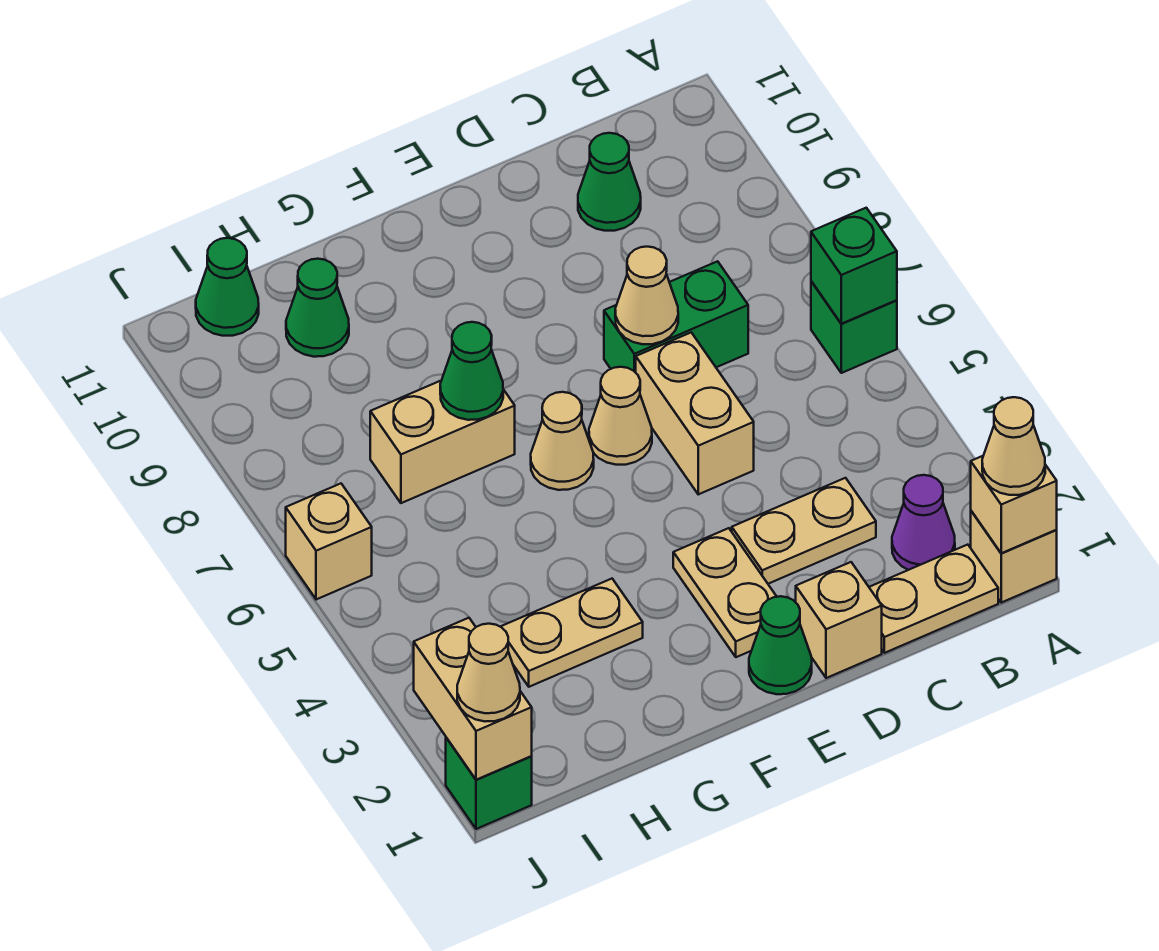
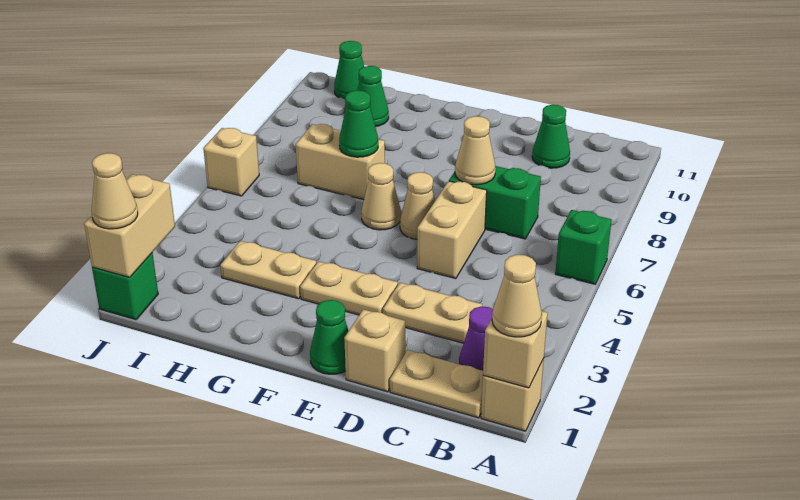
green 1x1 brick [811,208,897,324] -> none
tan 1x2 plate [673,528,777,657] -> tan 1x2 plate turned to [300,261,398,315]

